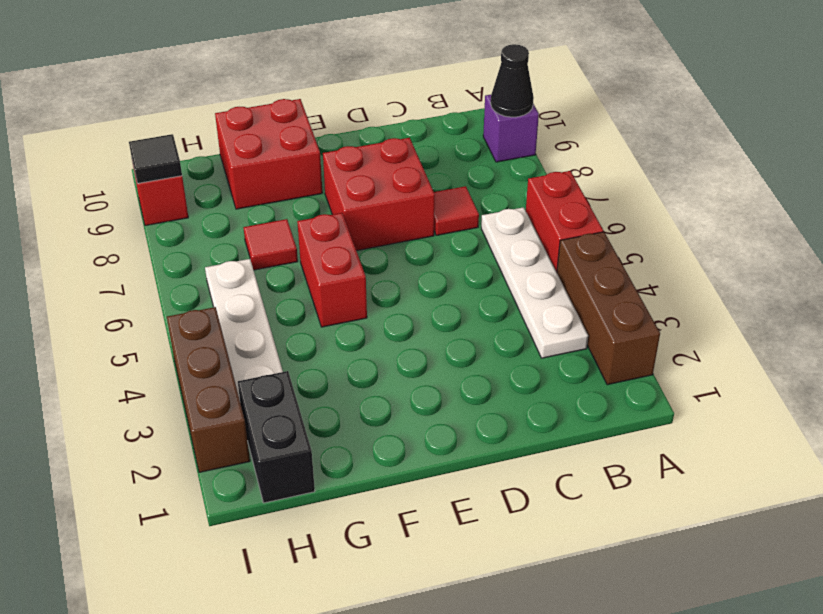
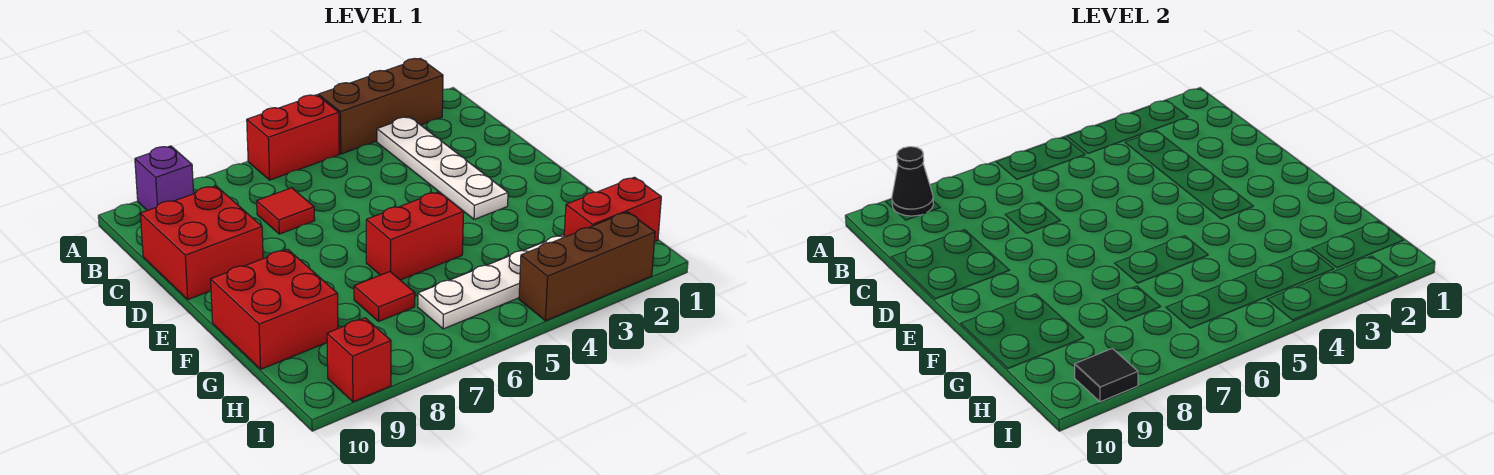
white 1x4 plate [481,207,588,358] -> white 1x4 plate turned to [377,117,508,219]
red 2x2 brick [323,138,435,251] -> red 2x2 brick moved to [140,186,263,299]
black 1x2 brick [238,371,315,503] -> red 1x2 brick [564,177,661,242]

